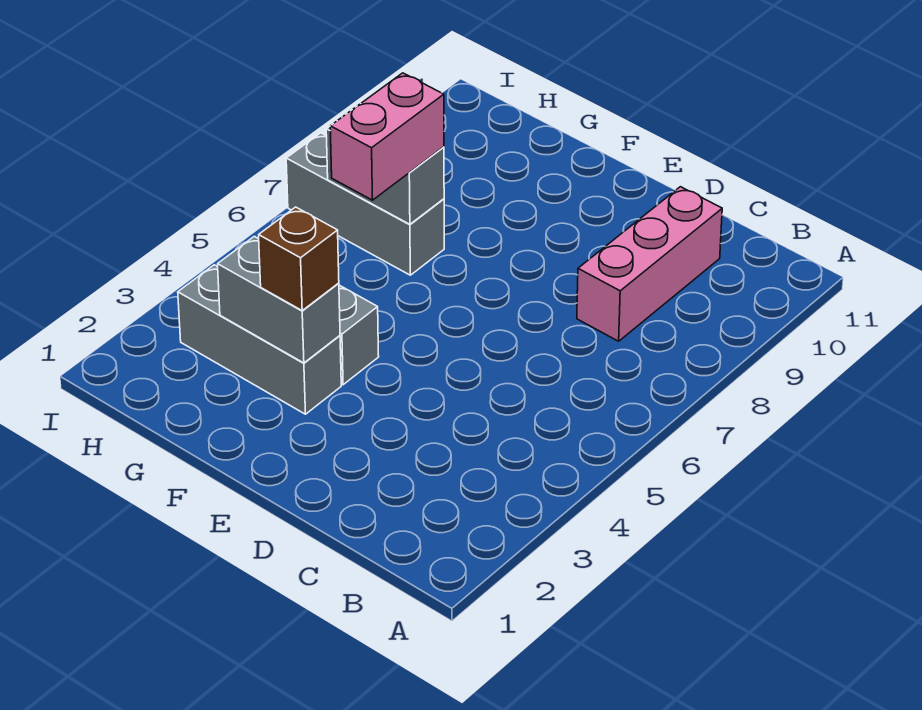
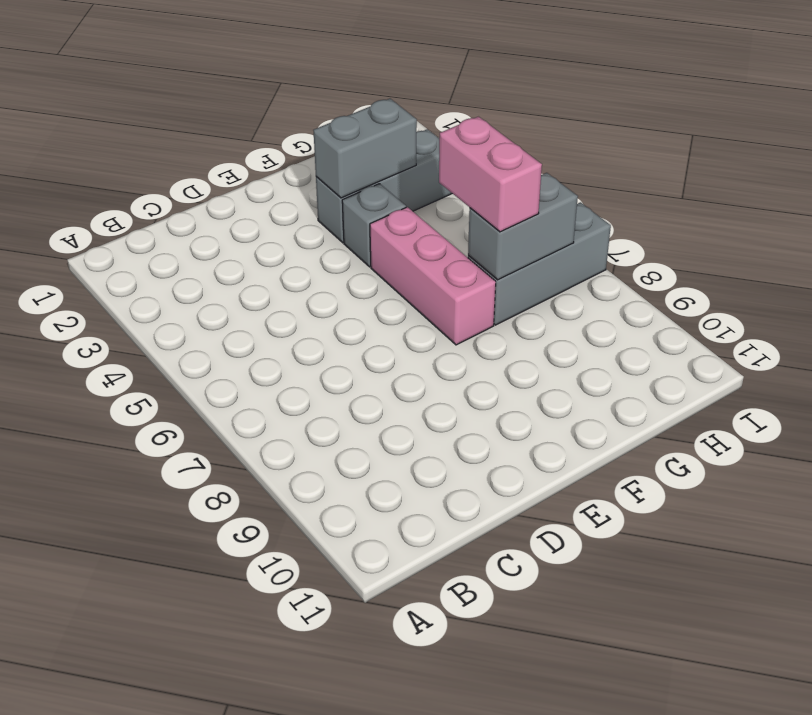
pink 1x3 brick [577,187,722,341] -> pink 1x3 brick moved to [370,207,496,345]
brown 1x1 brick [259,207,339,310] -> none

